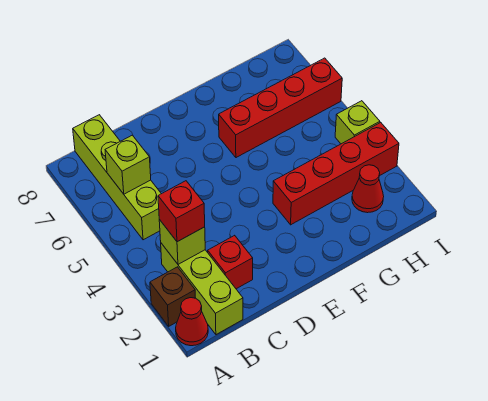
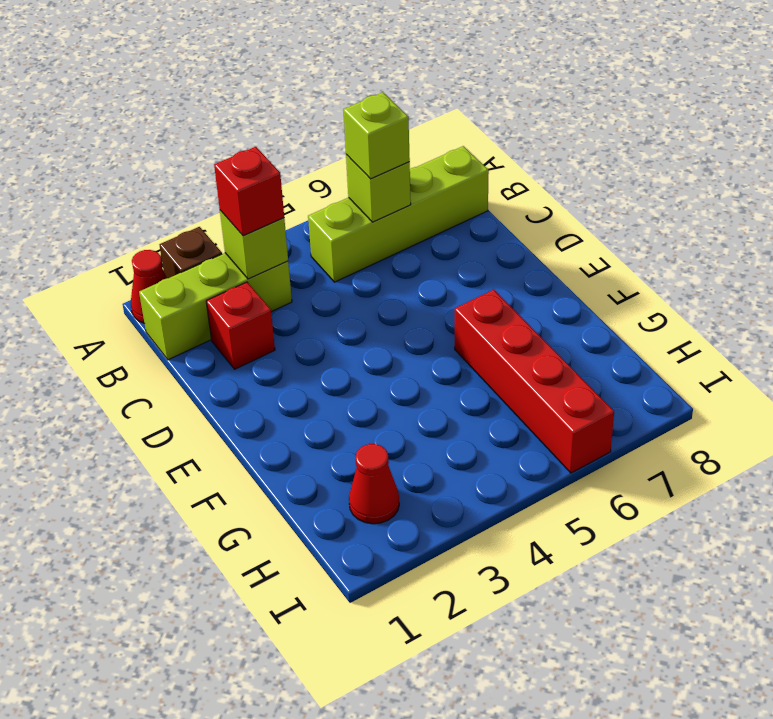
red 1x4 brick [273,123,399,225] -> none
lime 1x1 brick [335,101,380,144] -> lime 1x1 brick moved to [343,92,410,179]

